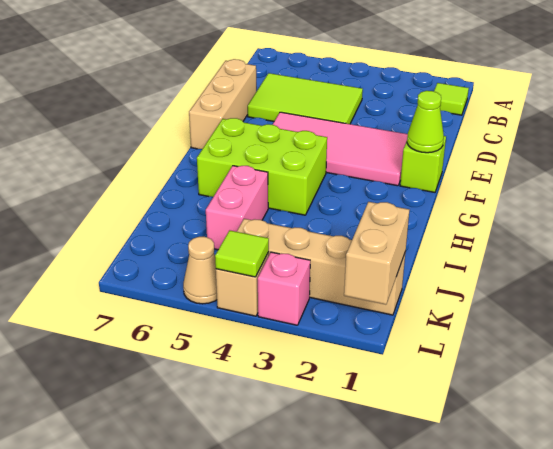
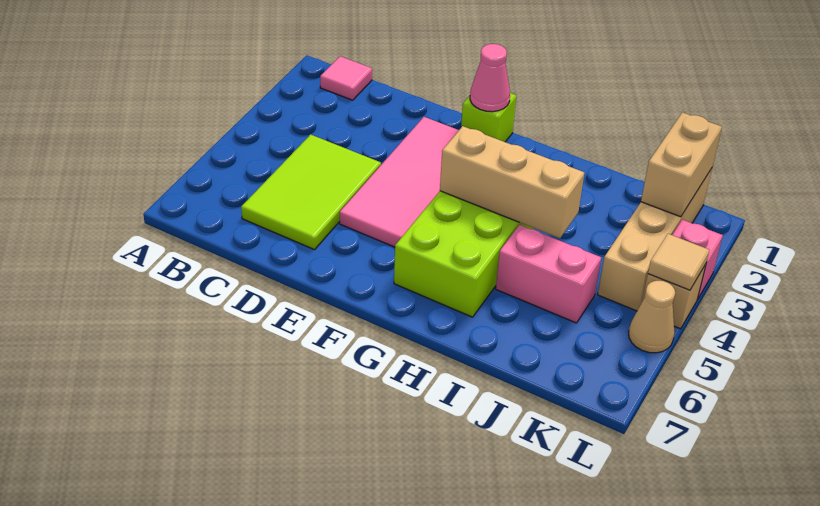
lime 1x1 tile [434,83,469,115] -> pink 1x1 tile [320,56,372,100]
tan 1x3 brick [189,59,256,149] -> tan 1x3 brick moved to [440,126,584,239]
lime 1x1 cone [407,91,444,153] -> pink 1x1 cone [470,44,510,112]
tan 1x2 brick [344,202,410,305] -> tan 1x2 brick turned to [641,112,722,217]
lime 1x1 tile [215,230,269,277] -> tan 1x1 tile [648,234,709,290]

